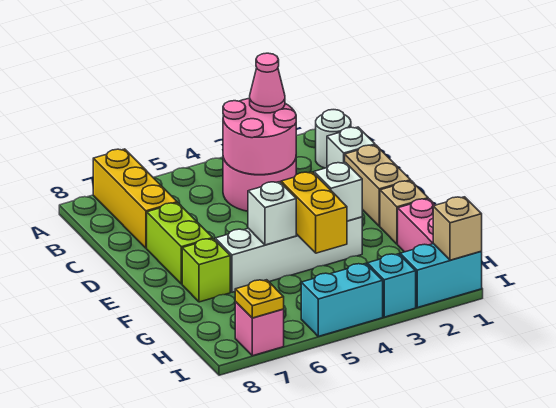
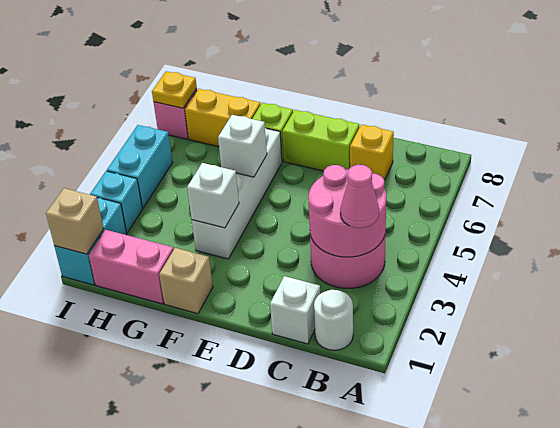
yellow 1x3 brick [93,149,177,248] -> yellow 1x1 brick [350,124,394,180]
tan 1x2 brick [345,145,411,226] -> none
yellow 1x2 brick [281,172,347,253] -> yellow 1x2 brick moved to [185,89,261,147]

